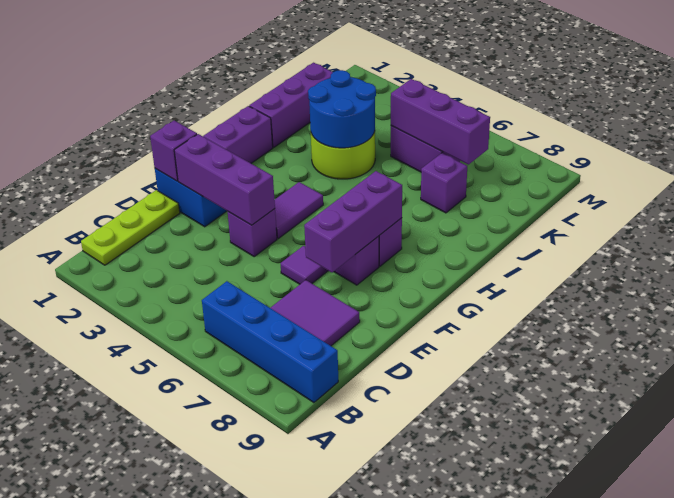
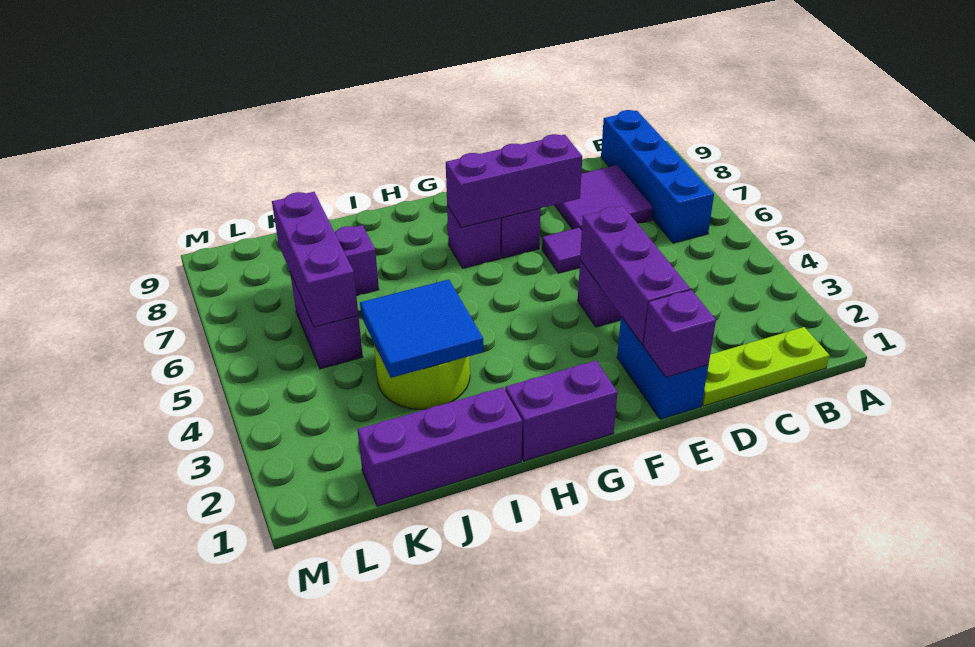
purple 1x2 tile [275,182,323,239] -> none
blue 2x2 round brick [308,70,376,148] -> blue 2x2 tile [360,280,483,378]

